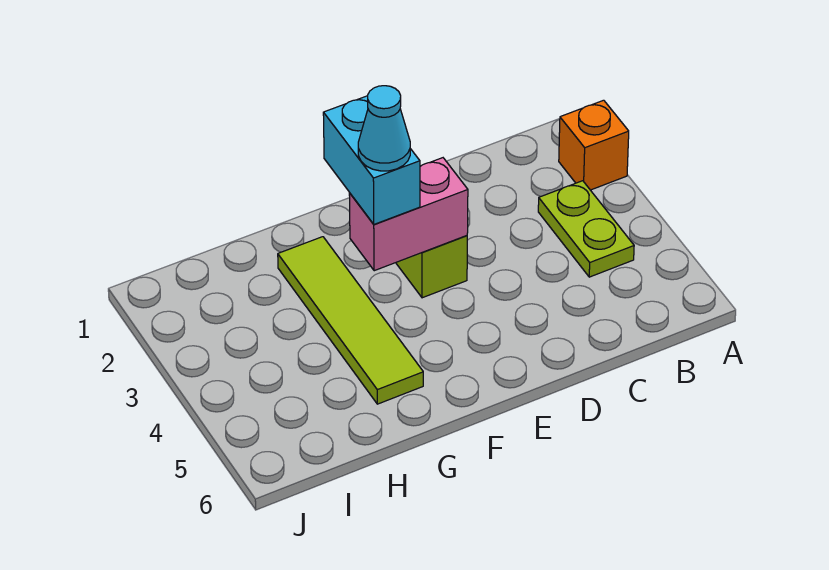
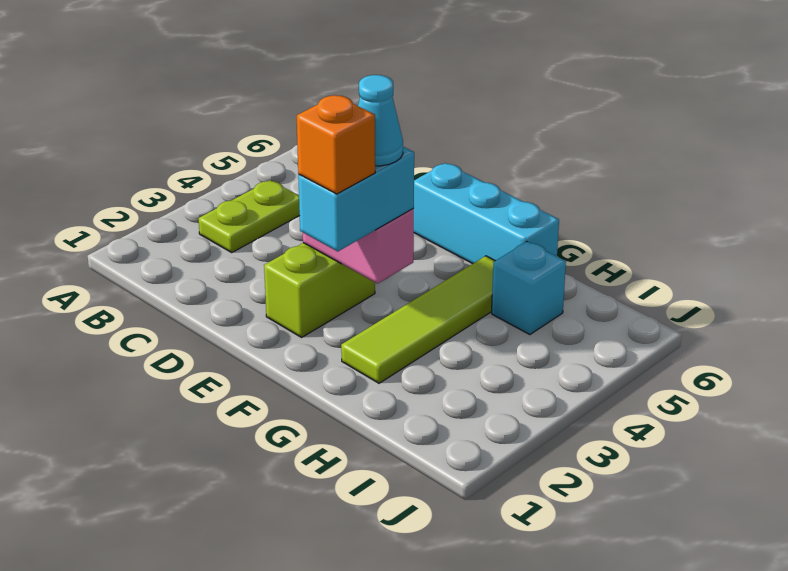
orange 1x1 brick [559,100,629,190] -> orange 1x1 brick moved to [297,95,375,194]
none -> cyan 1x3 brick [414,163,559,264]
none -> cyan 1x1 brick [492,242,566,335]

